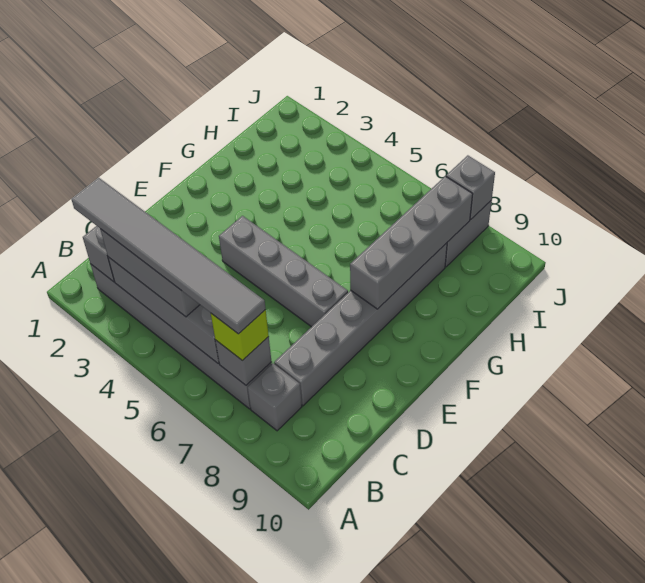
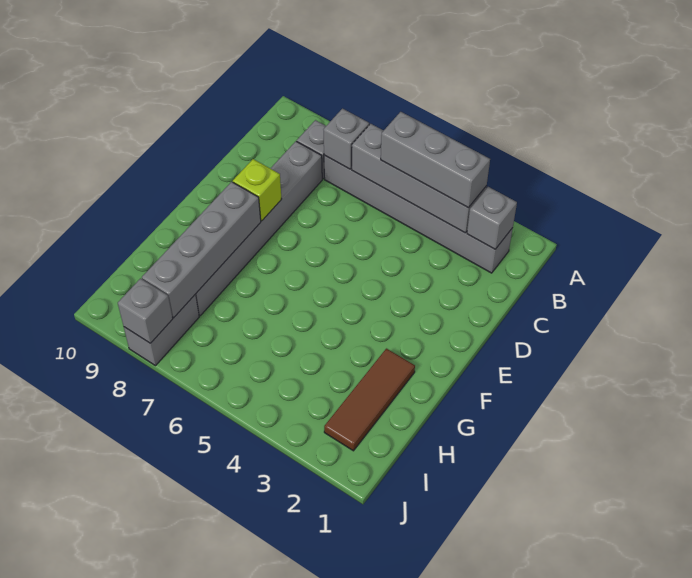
grey 1x6 tile [71,178,266,334] -> none
lime 1x1 brick [211,310,269,361] -> lime 1x1 brick moved to [233,159,281,221]
grey 1x4 brick [219,216,348,327] -> none
none -> brown 1x3 tile [324,349,415,451]

